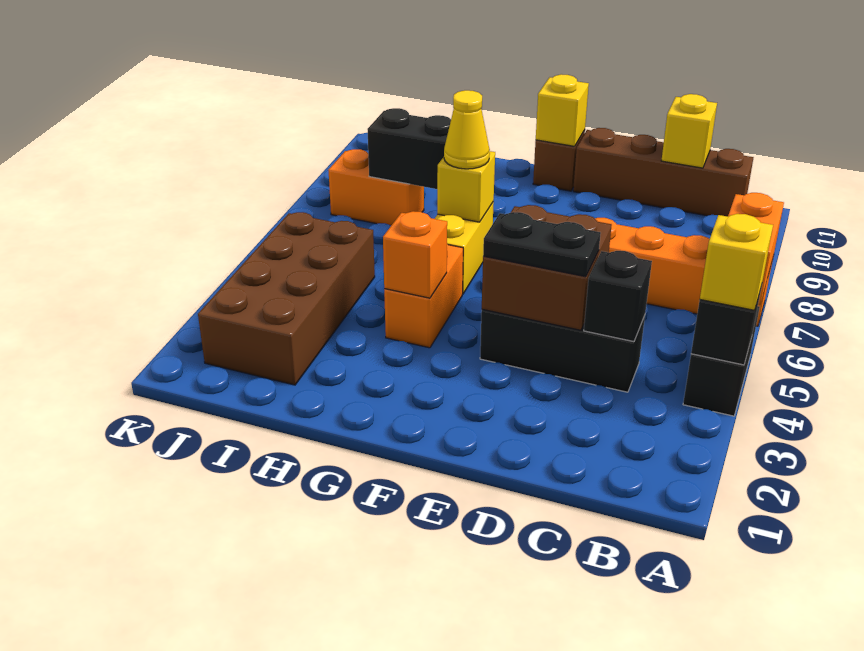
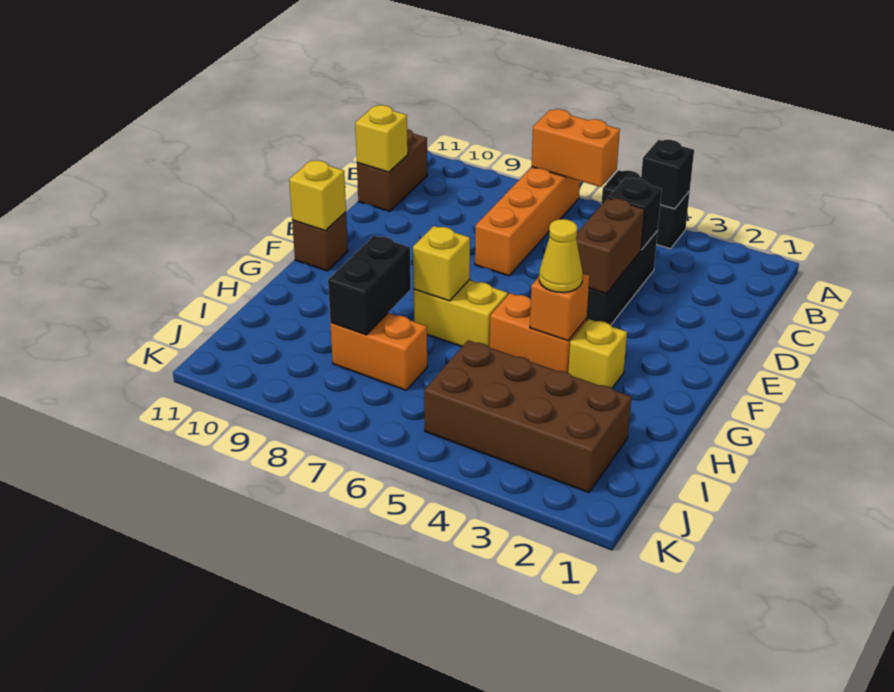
yellow 1x1 brick [700,214,773,310] -> yellow 1x1 brick moved to [568,319,627,388]
brown 1x4 brick [573,128,754,216] -> brown 1x2 brick [357,129,427,211]
brown 2x2 brick [482,205,612,330] -> brown 1x2 brick [576,198,645,294]
black 1x2 plate [483,212,601,277] -> none
yellow 1x1 cone [444,90,490,169] -> yellow 1x1 cone moved to [539,219,583,293]
orange 1x2 brick [328,149,424,225] -> orange 1x2 brick turned to [330,313,427,390]

